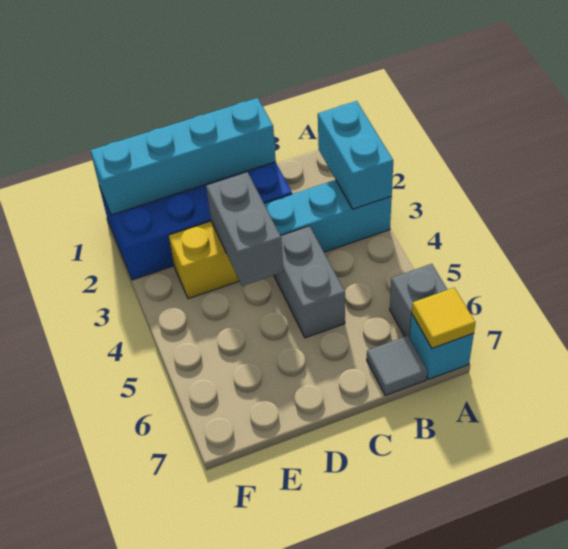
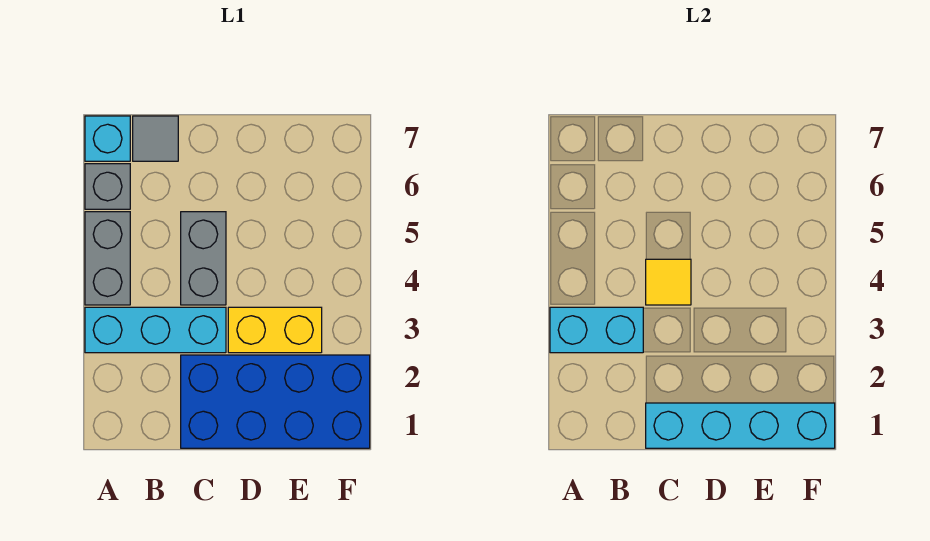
cyan 1x2 brick [318,101,393,209] -> cyan 1x2 brick turned to [550,307,643,353]
yellow 1x1 tile [412,288,475,348] -> yellow 1x1 tile moved to [646,259,691,305]
grey 1x2 brick [206,172,283,286] -> grey 1x2 brick moved to [85,212,130,305]

